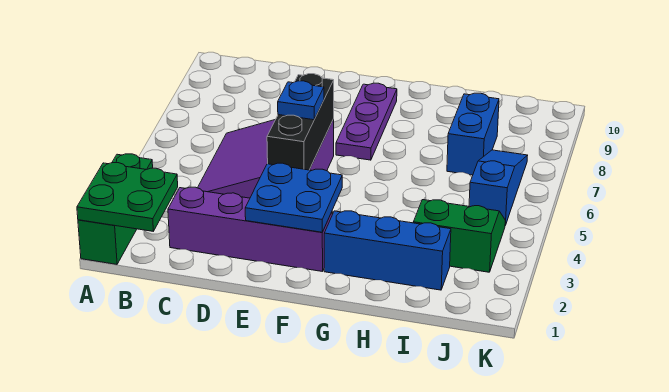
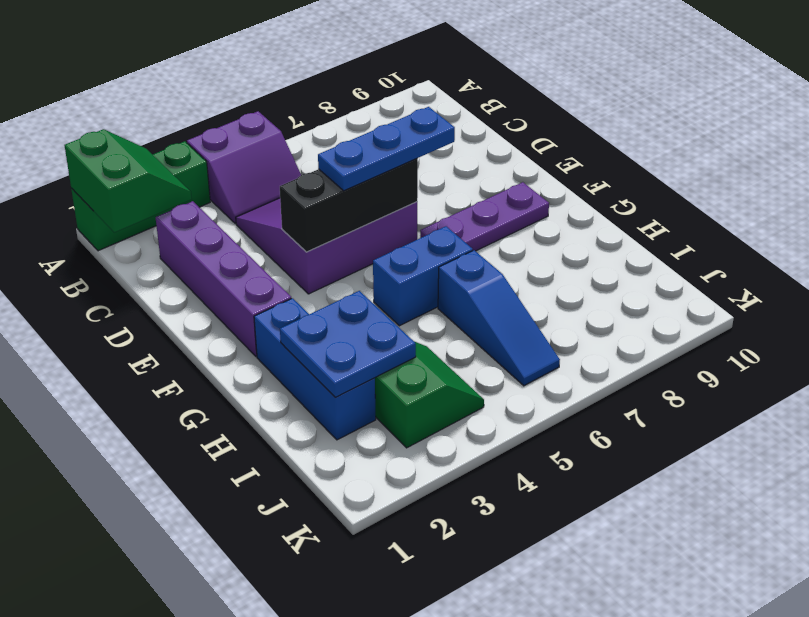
green 2x2 plate [77,163,178,231] -> green 2x2 slope [64,129,192,233]
none -> purple 2x2 slope [187,111,301,224]
blue 2x2 plate [245,163,342,232] -> blue 2x2 plate moved to [280,291,416,397]
blue 1x1 plate [278,81,324,120] -> blue 1x3 plate [318,107,455,191]
blue 1x2 brick [447,93,499,175] -> blue 1x2 brick moved to [373,226,473,326]
blue 1x3 slope [469,150,528,225] -> blue 1x3 slope turned to [438,250,560,386]

